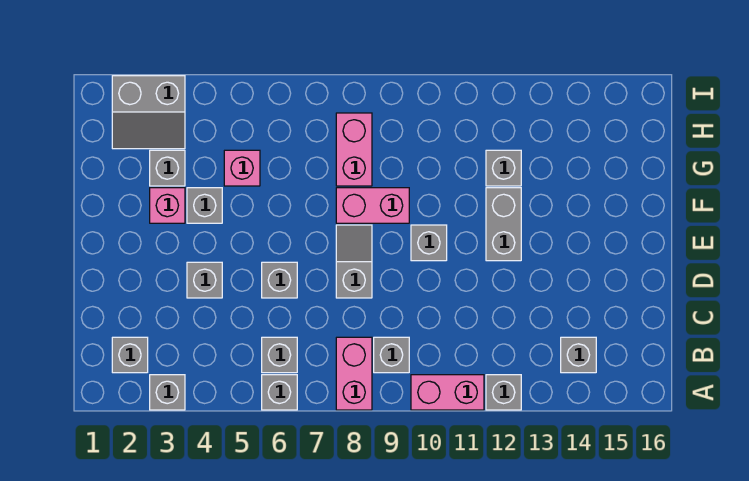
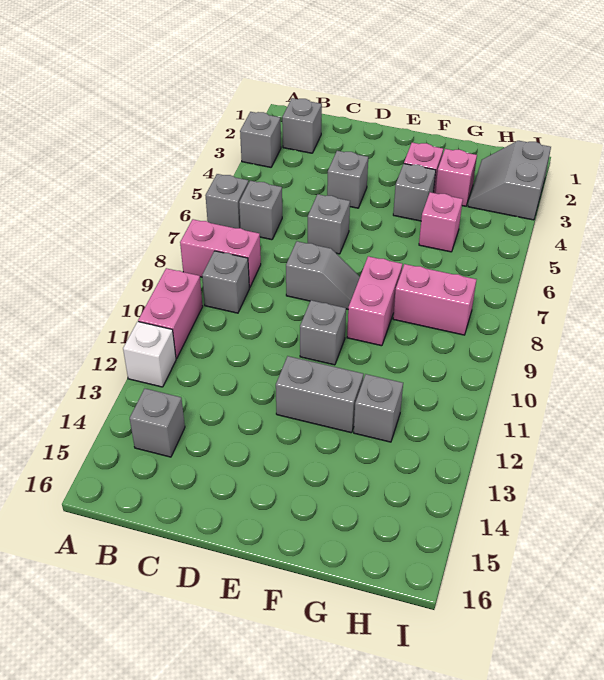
grey 1x1 brick [486,375,521,410] -> white 1x1 brick [123,322,176,387]
grey 1x1 brick [150,150,185,186] -> pink 1x1 brick [435,149,477,206]

